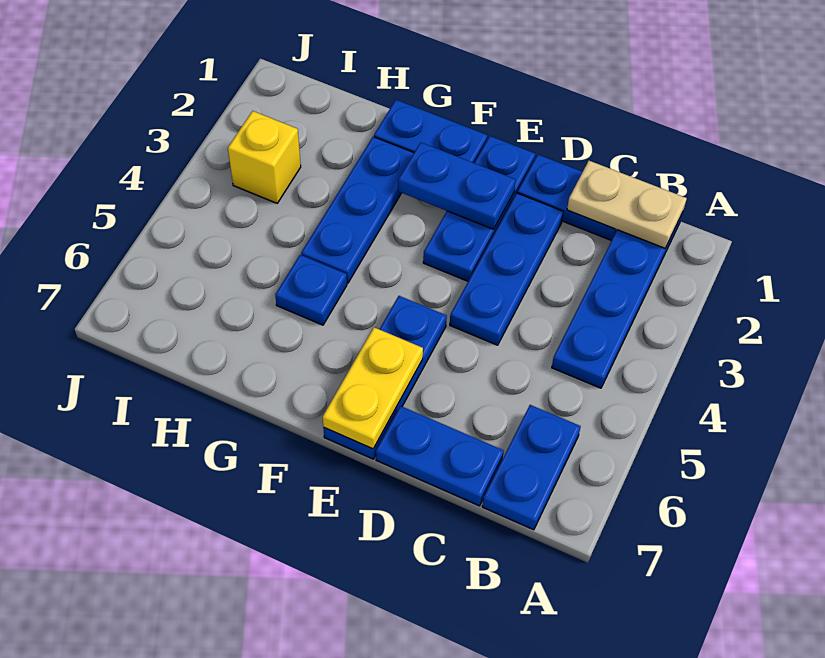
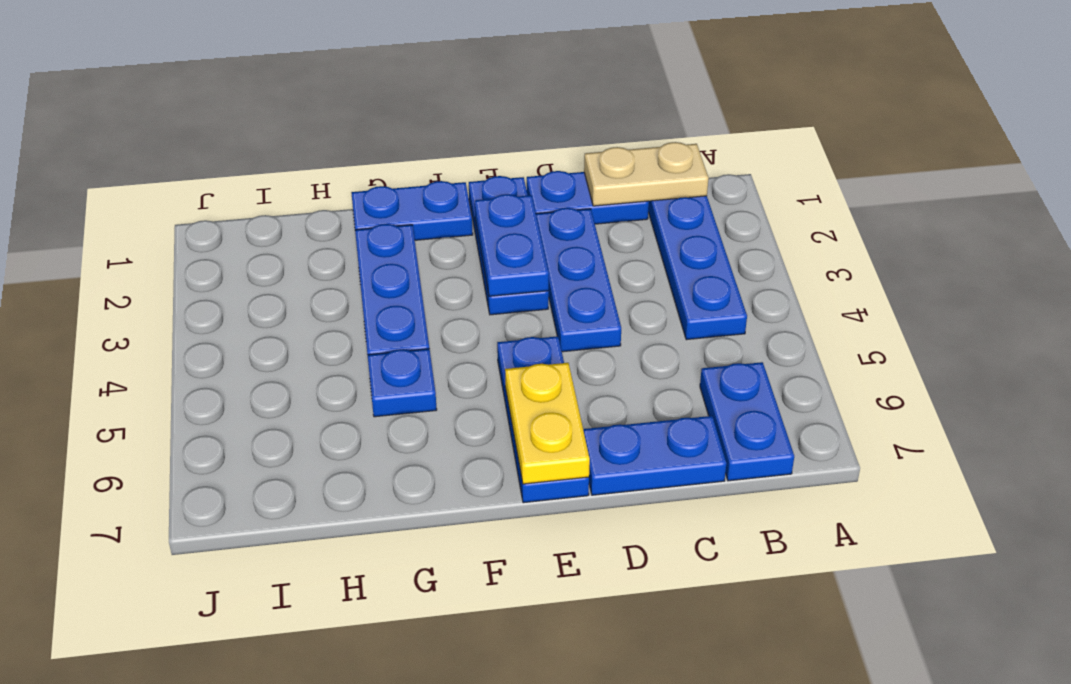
blue 1x2 plate [398,142,516,229] -> blue 1x2 plate turned to [475,194,549,296]
yellow 1x1 brick [228,111,301,203] -> none

